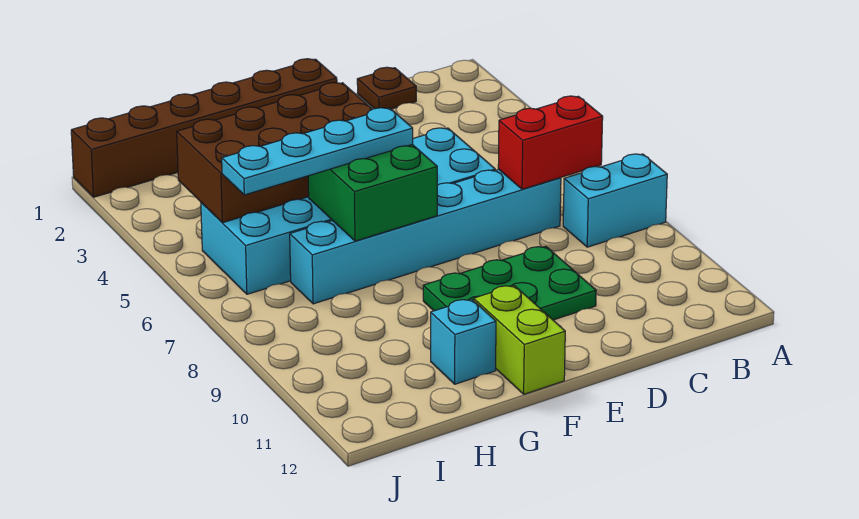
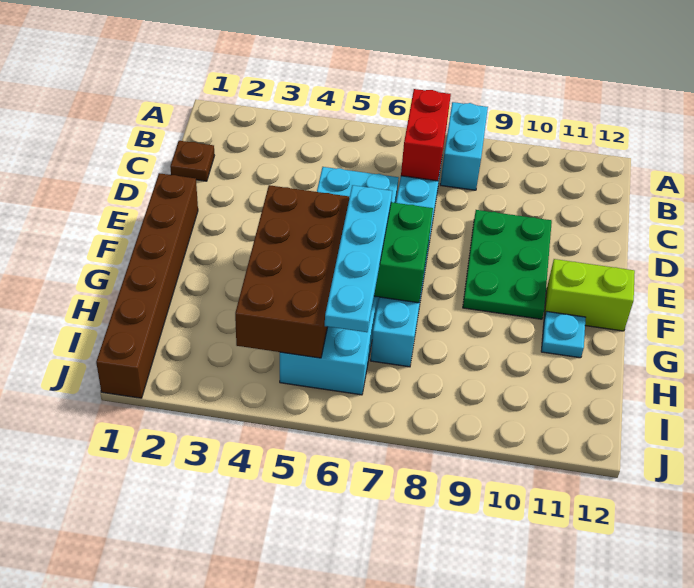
cyan 1x1 brick [431,299,496,384] -> cyan 1x1 plate [541,311,586,358]

